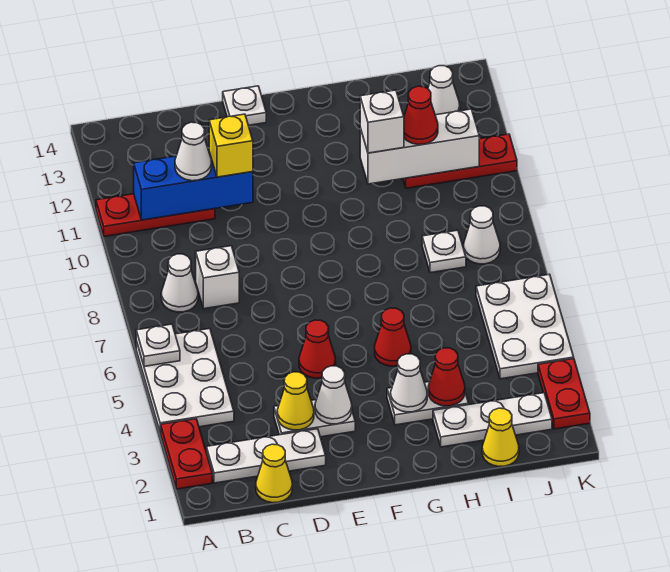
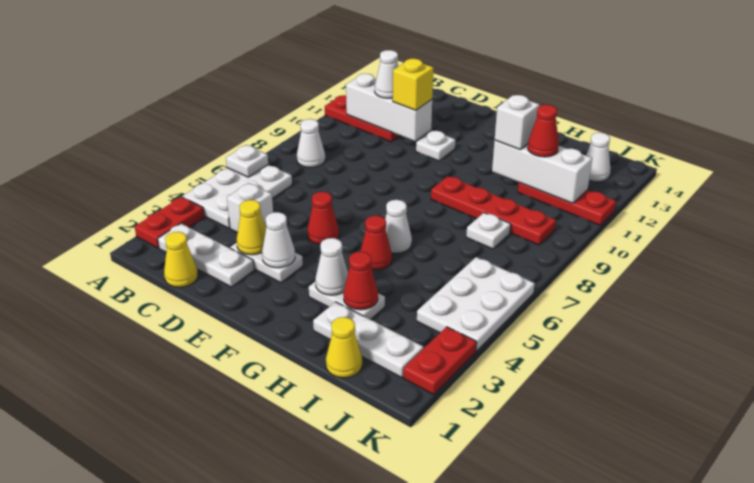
blue 1x3 brick [134,152,253,220] -> white 1x3 brick [346,74,432,141]
white 1x1 brick [196,246,239,309] -> white 1x1 brick moved to [227,183,273,233]
white 1x1 plate [223,86,266,125] -> white 1x1 plate moved to [416,131,455,161]
none -> red 1x4 plate [431,176,556,245]
white 1x1 cone [464,206,500,264] -> white 1x1 cone moved to [385,200,412,253]

